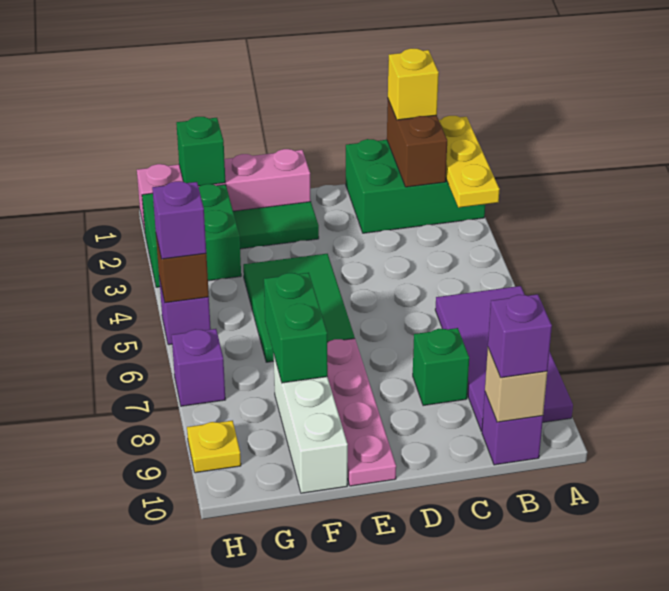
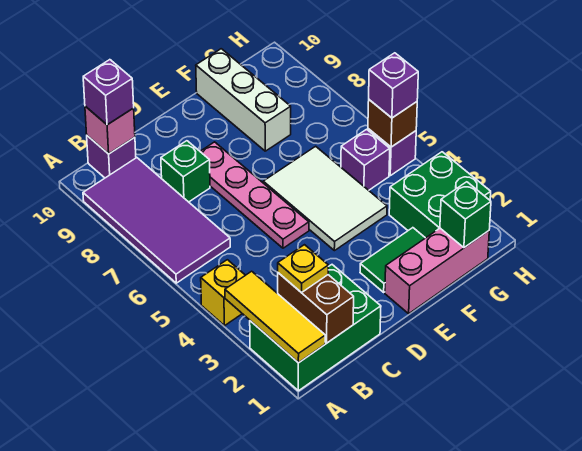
yellow 1x3 plate [439,116,500,208] -> yellow 1x3 tile [225,271,325,363]
yellow 1x1 brick [388,48,439,120] -> yellow 1x1 brick moved to [201,260,245,326]
tan 1x1 brick [485,348,547,422] -> pink 1x1 brick [85,106,135,154]
pink 1x4 brick [137,149,311,231] -> pink 1x3 brick [385,228,489,314]
green 2x3 tile [243,254,355,362] -> white 2x3 tile [263,146,387,251]
pink 1x4 plate [327,339,396,486] -> pink 1x4 plate moved to [200,142,309,248]
green 1x2 brick [264,273,328,383] -> none
purple 1x1 brick [172,329,225,406] -> purple 1x1 brick moved to [341,129,390,190]
yellow 1x1 plate [187,421,241,473] -> yellow 1x1 plate moved to [278,245,328,293]

